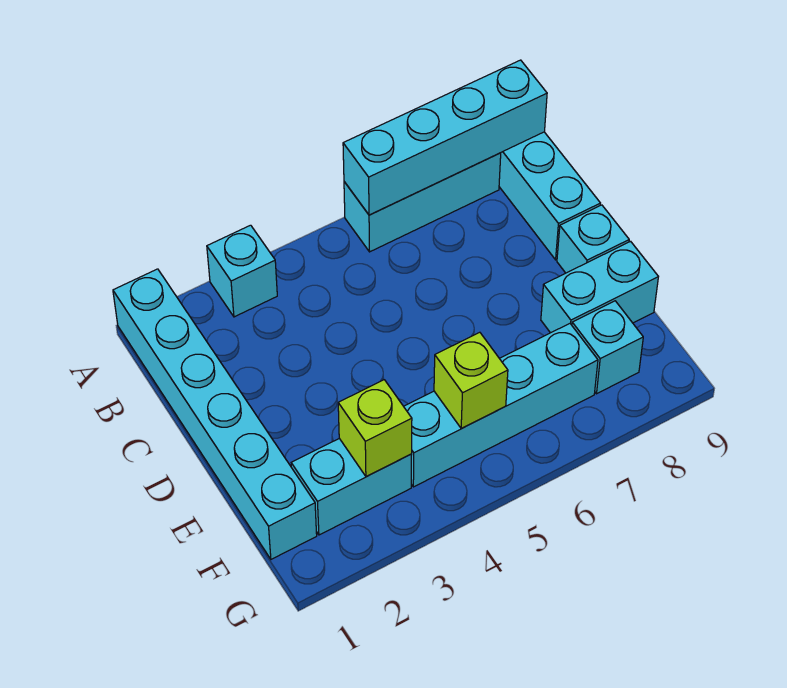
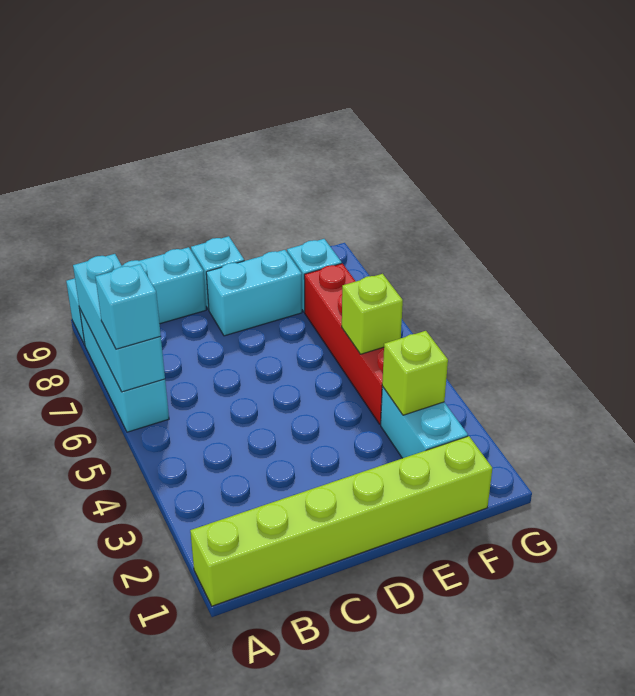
cyan 1x6 brick [113,269,317,559] -> lime 1x6 brick [190,436,492,606]
cyan 1x1 brick [207,225,277,317] -> cyan 1x1 brick moved to [95,264,161,349]
cyan 1x4 brick [343,60,547,215] -> cyan 1x3 brick [73,254,165,392]
cyan 1x2 brick [541,241,658,333] -> cyan 1x2 brick turned to [206,250,302,336]
cyan 1x4 brick [404,324,598,487] -> red 1x4 brick [304,263,384,424]

